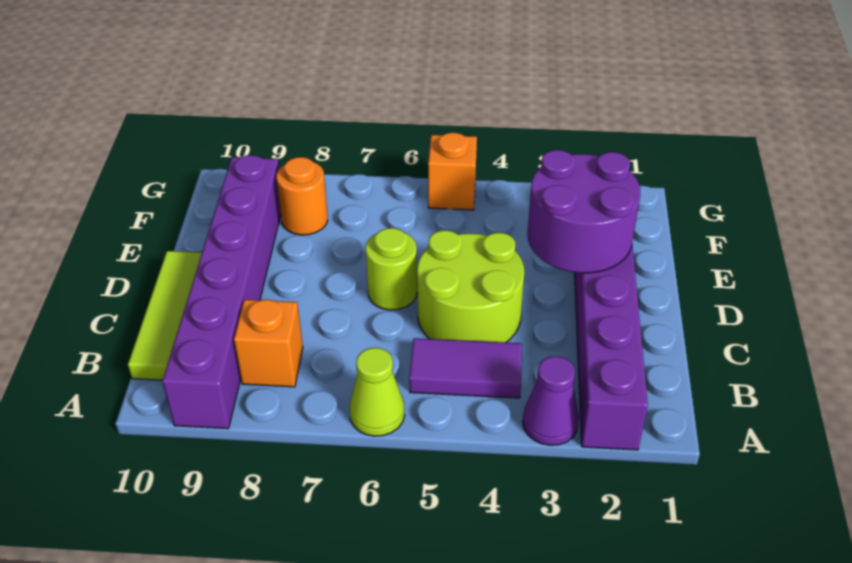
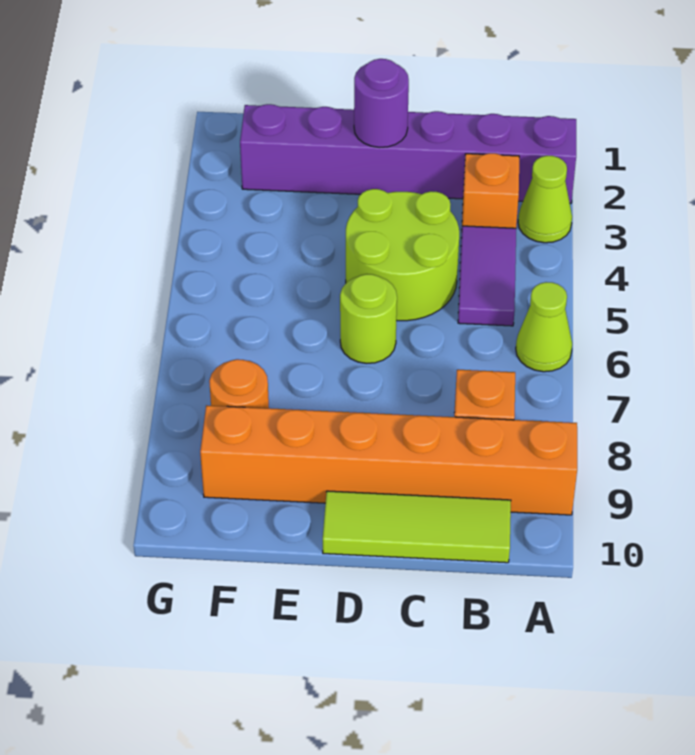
purple 1x1 cone [523,356,579,445] -> lime 1x1 cone [518,156,572,243]
purple 1x6 brick [162,155,281,429] -> orange 1x6 brick [200,405,577,515]
purple 2x2 round brick [527,150,640,273] -> purple 1x1 round brick [354,59,409,147]
orange 1x1 brick [428,133,477,210] -> orange 1x1 brick moved to [462,153,519,228]

